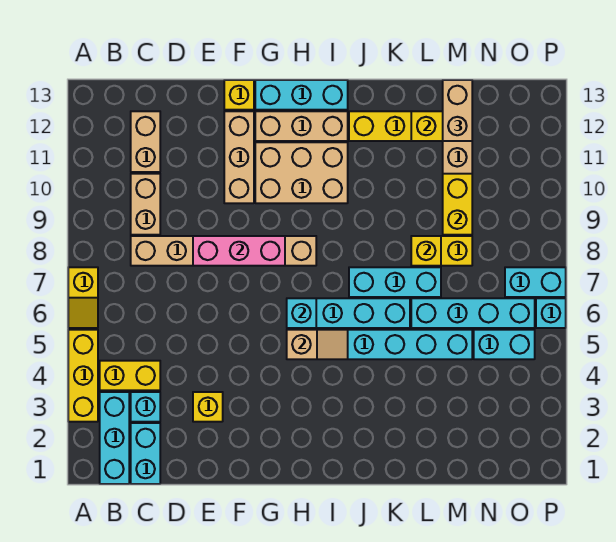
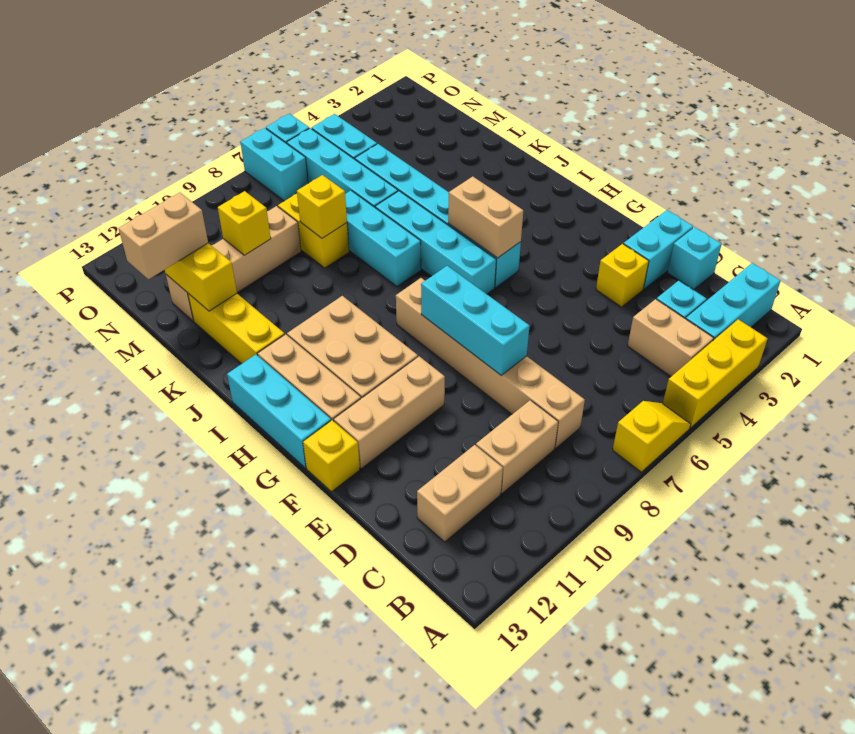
yellow 1x2 brick [100,361,160,390] -> tan 1x2 brick [628,299,714,376]
cyan 1x2 brick [131,423,160,484] -> cyan 1x2 brick moved to [624,210,693,289]
pink 1x3 brick [193,236,285,266] -> cyan 1x3 brick [421,266,530,375]
tan 1x2 slope [287,330,348,359] -> tan 1x2 brick [448,176,523,258]
cyan 1x1 brick [287,298,316,328] -> cyan 1x1 brick moved to [668,227,722,290]
yellow 1x2 brick [443,174,472,235] -> yellow 1x1 brick [218,191,271,255]

